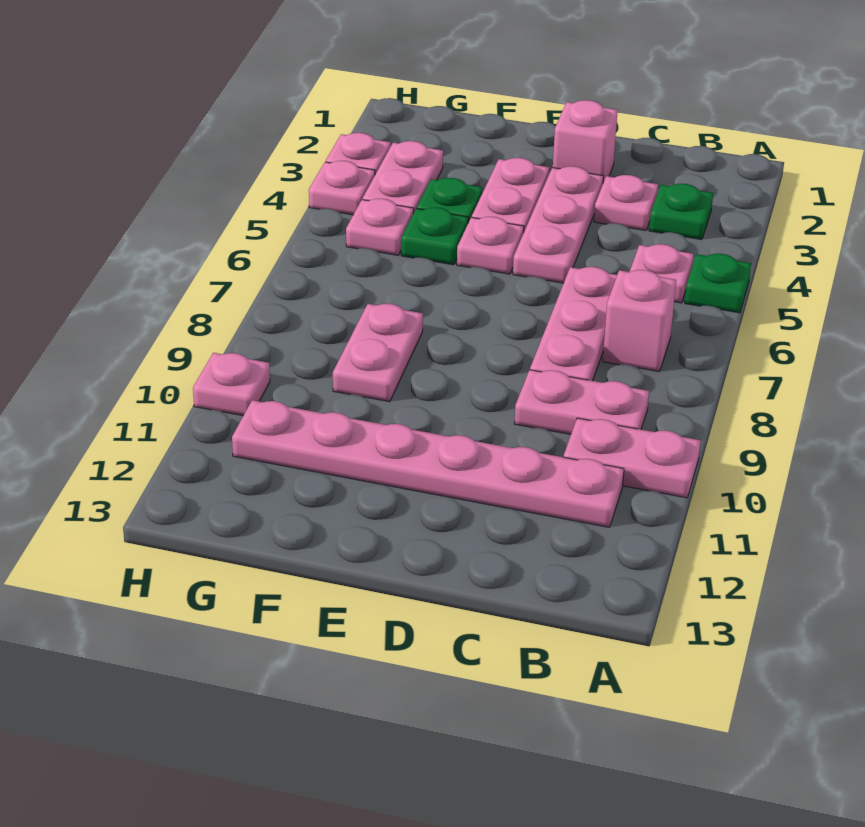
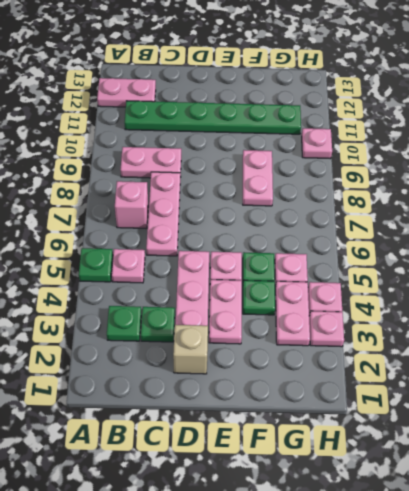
pink 1x2 plate [564,418,701,498] -> pink 1x2 plate moved to [97,78,156,107]
pink 1x6 plate [232,400,624,527] -> green 1x6 plate [124,101,301,134]
pink 1x1 plate [594,175,658,230] -> green 1x1 plate [141,307,175,342]
pink 1x1 brick [553,100,618,183] -> tan 1x1 brick [173,325,208,374]

